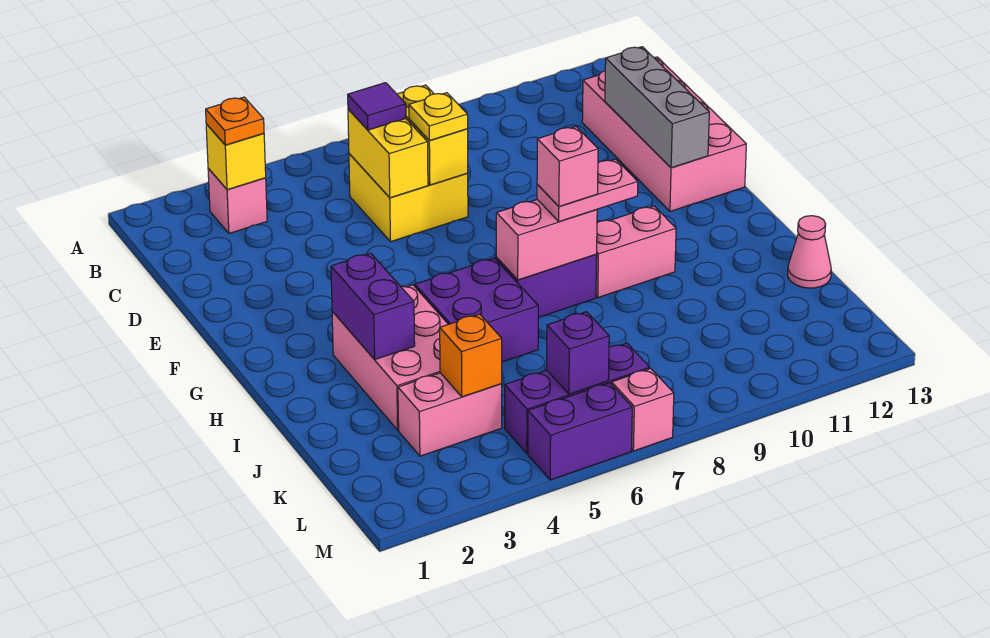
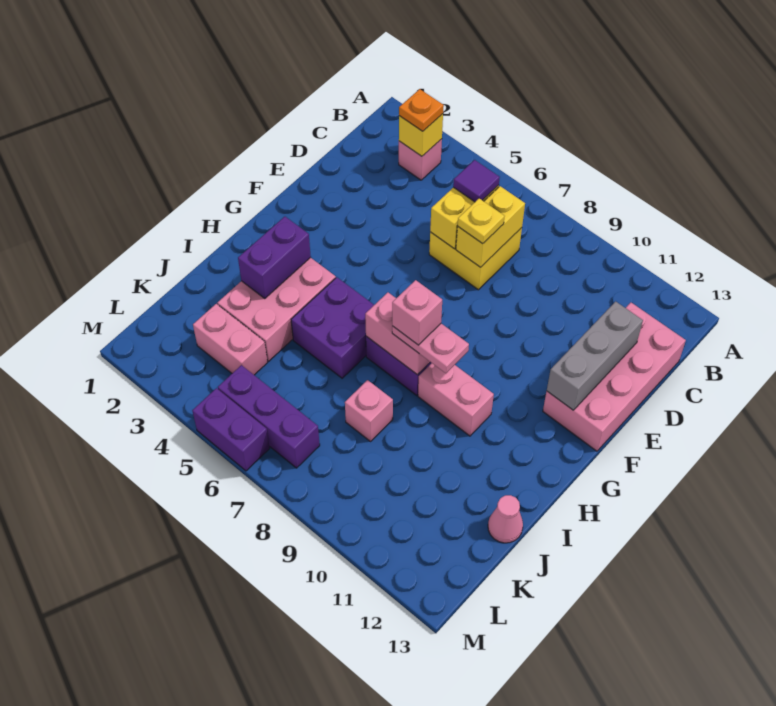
orange 1x1 brick [440,314,502,397] -> none
purple 1x1 brick [547,312,609,394] -> none
pink 1x1 brick [612,369,674,451] -> pink 1x1 brick moved to [345,380,393,441]

